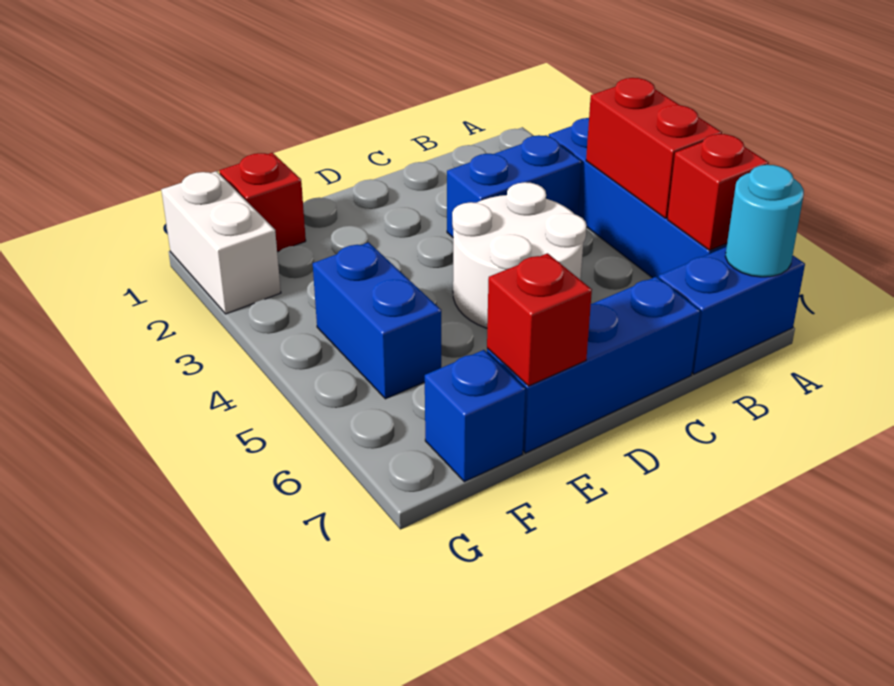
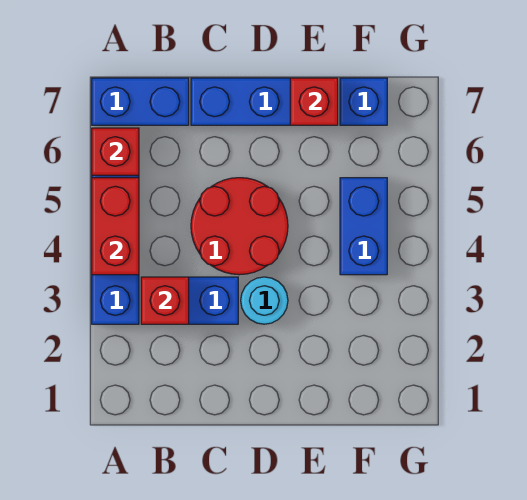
cyan 1x1 round brick [725,165,804,277] -> cyan 1x1 round brick moved to [241,277,288,324]
white 2x2 round brick [452,182,587,328] -> red 2x2 round brick [191,178,288,275]
red 1x1 brick [219,153,306,252] -> red 1x1 brick moved to [141,277,189,324]
white 1x2 brick [161,171,281,314] -> none

